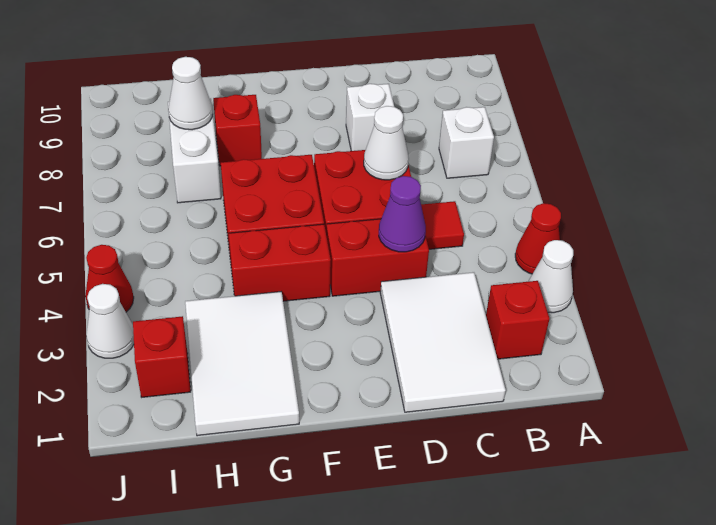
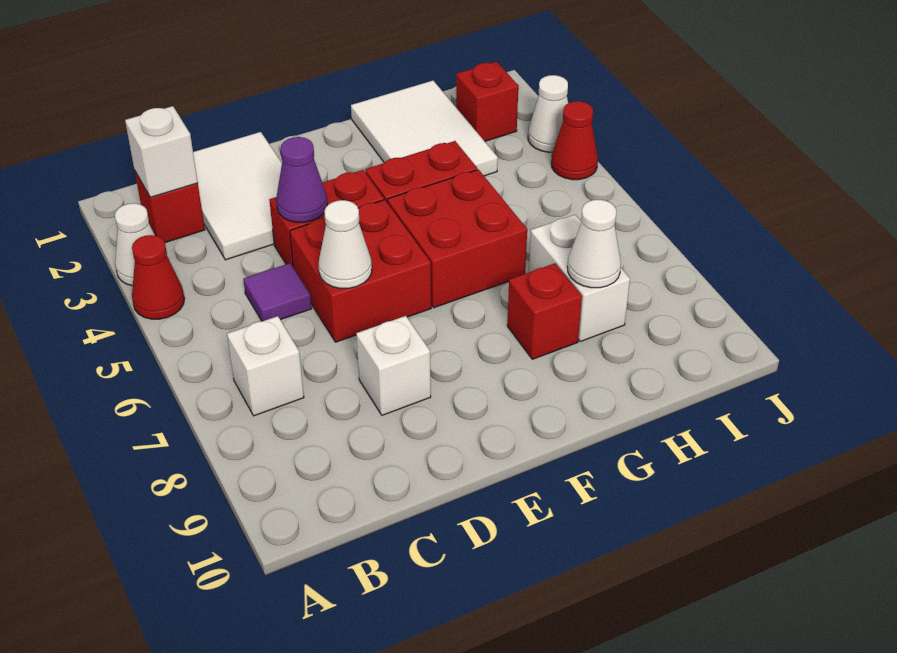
none -> white 1x1 brick [125,106,198,197]
red 1x1 tile [421,201,464,249] -> purple 1x1 tile [243,263,311,321]

